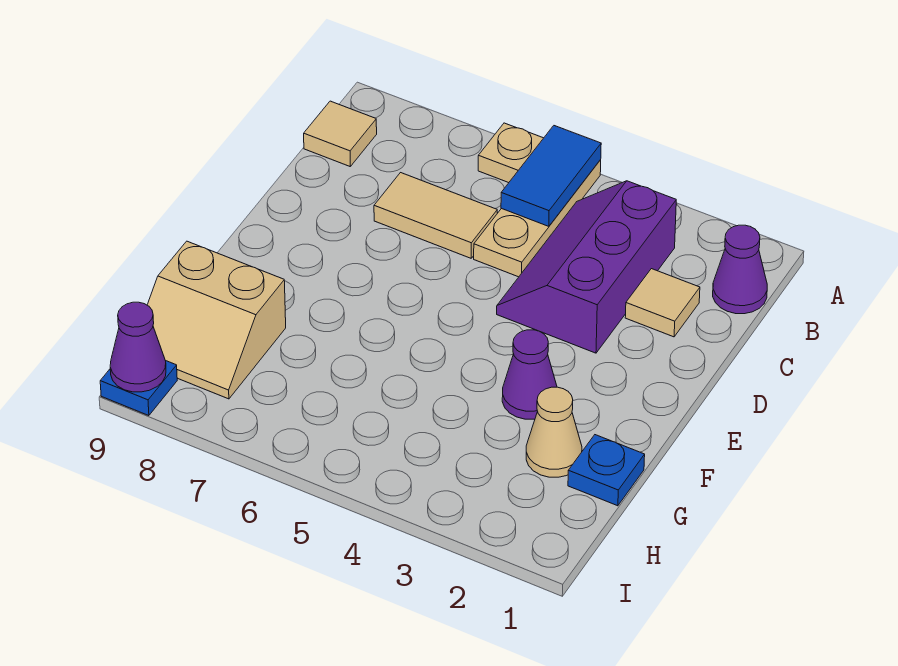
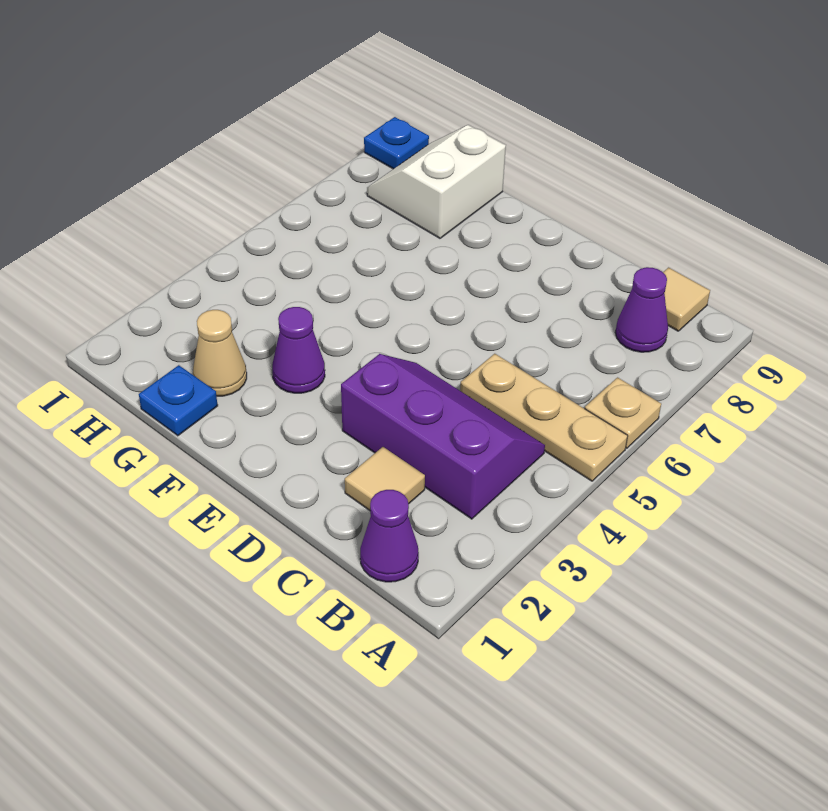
blue 1x2 tile [501,126,601,226] -> none
tan 1x2 tile [374,173,497,258] -> none
tan 2x2 slope [147,241,286,399] -> white 2x2 slope [367,125,506,238]
purple 1x1 cone [110,302,166,392] -> purple 1x1 cone moved to [615,267,668,352]

